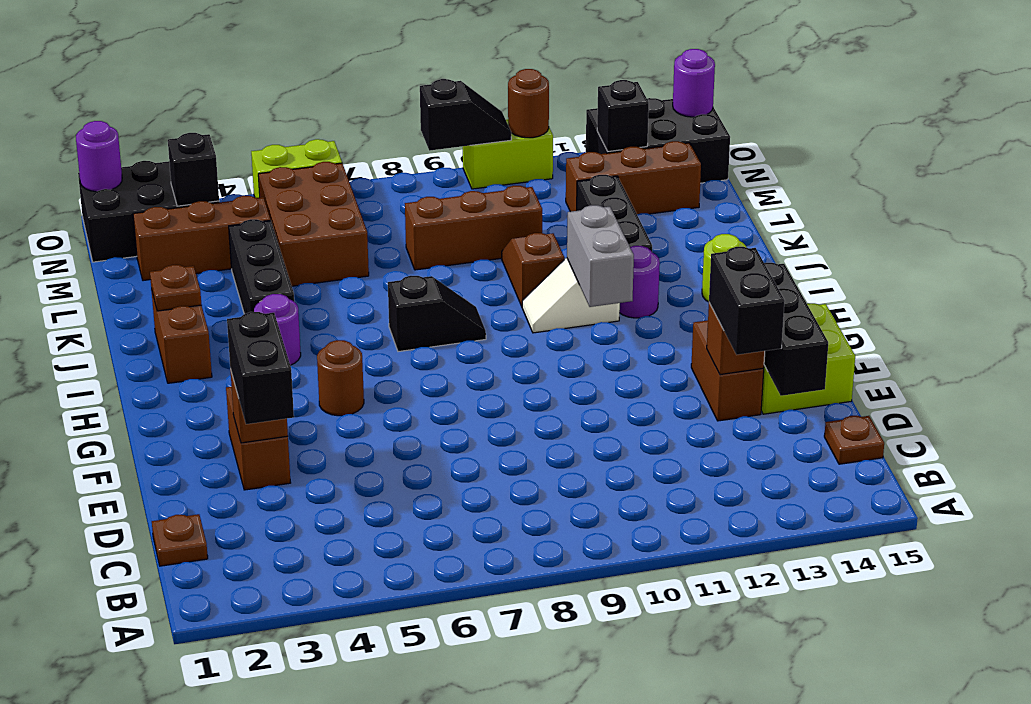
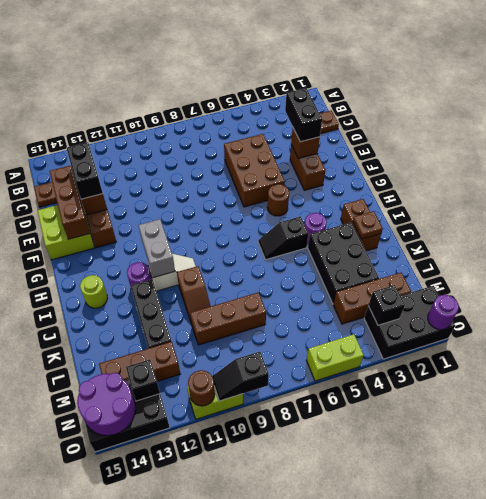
black 1x3 brick [764,263,828,396] -> brown 1x3 brick [50,166,90,239]
black 1x2 slope [388,276,486,352] -> black 1x2 slope moved to [258,216,308,260]
black 1x3 brick [229,219,294,314] -> black 2x3 brick [308,223,379,304]
brown 2x3 brick [258,162,369,286] -> brown 2x3 brick moved to [224,134,285,207]
purple 1x1 round brick [673,49,715,117] -> purple 2x2 round brick [77,373,135,436]

